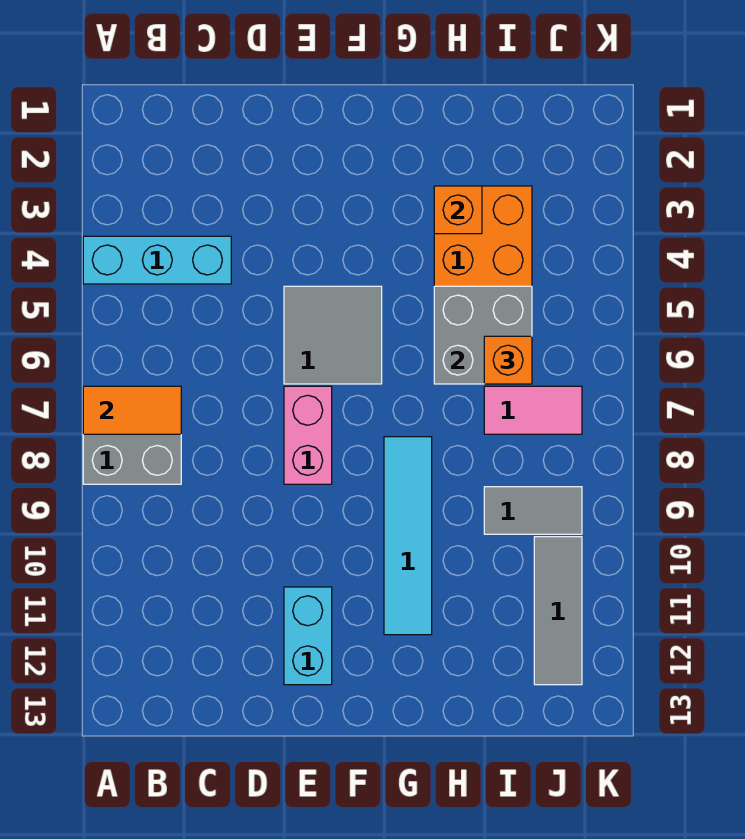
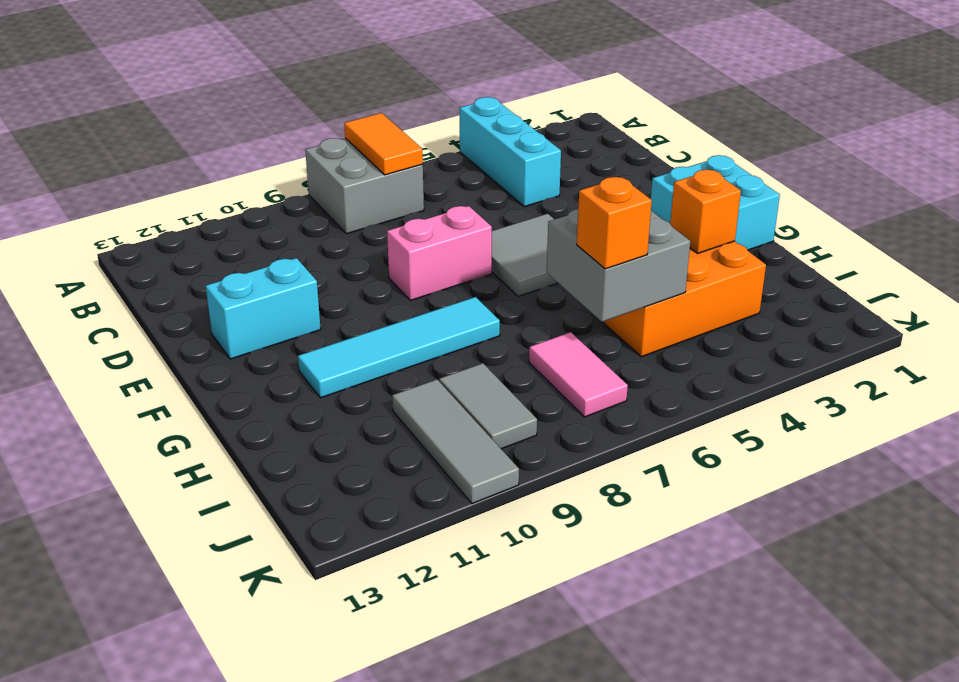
none -> cyan 2x2 brick [651,155,780,250]
grey 1x3 tile [534,537,582,685] -> grey 1x3 tile turned to [392,379,519,504]

